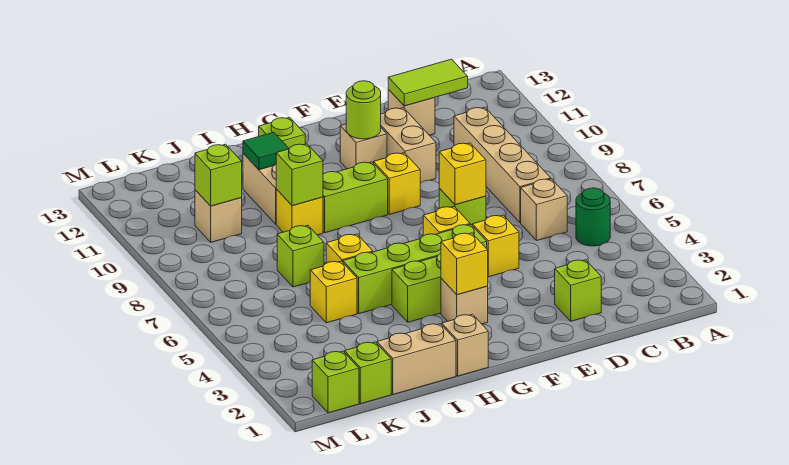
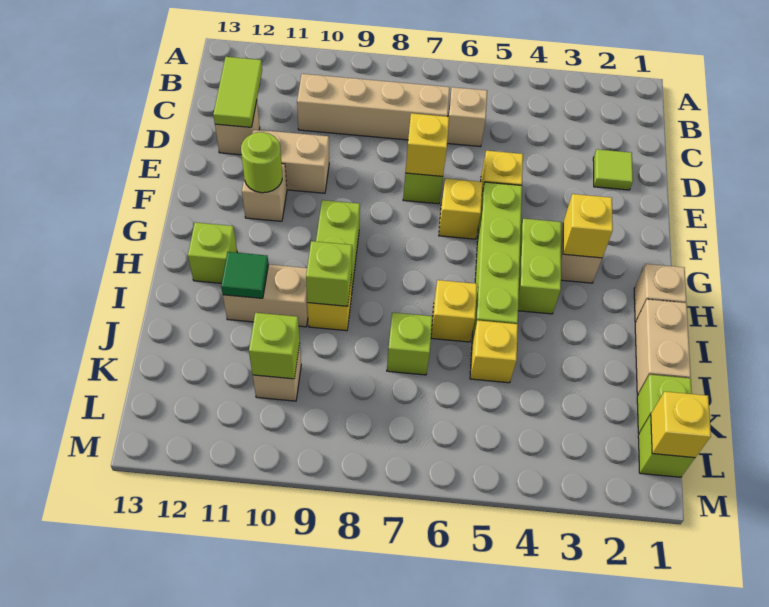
green 1x1 round brick [576,188,610,246] -> none
lime 1x1 brick [555,260,601,321] -> lime 1x1 tile [593,149,633,190]
yellow 1x1 brick [374,153,420,214] -> yellow 1x1 brick moved to [651,392,711,458]

